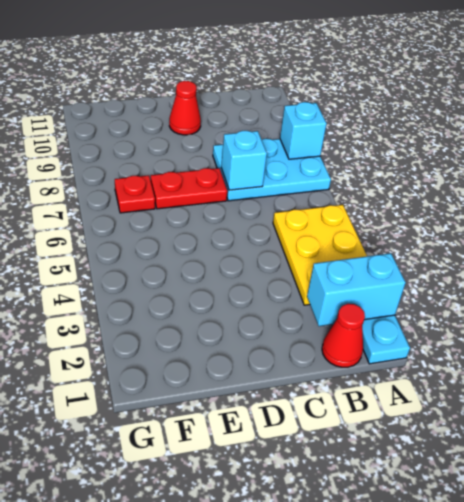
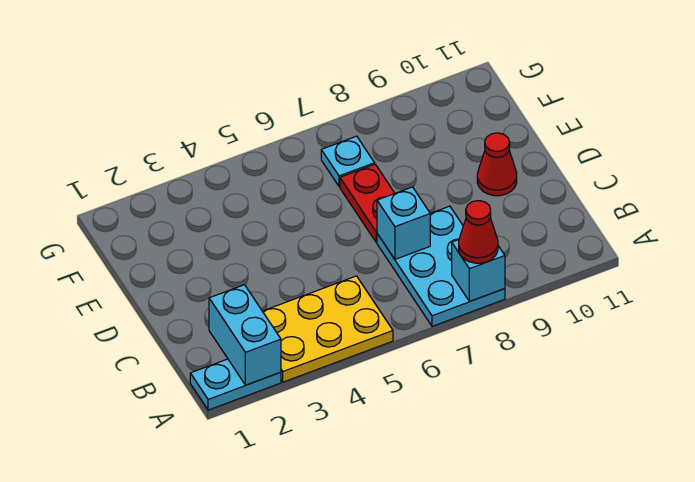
red 1x1 cone [322,304,365,367] -> red 1x1 cone moved to [459,201,498,263]
red 1x1 plate [115,175,155,213] -> cyan 1x1 plate [321,136,375,187]

